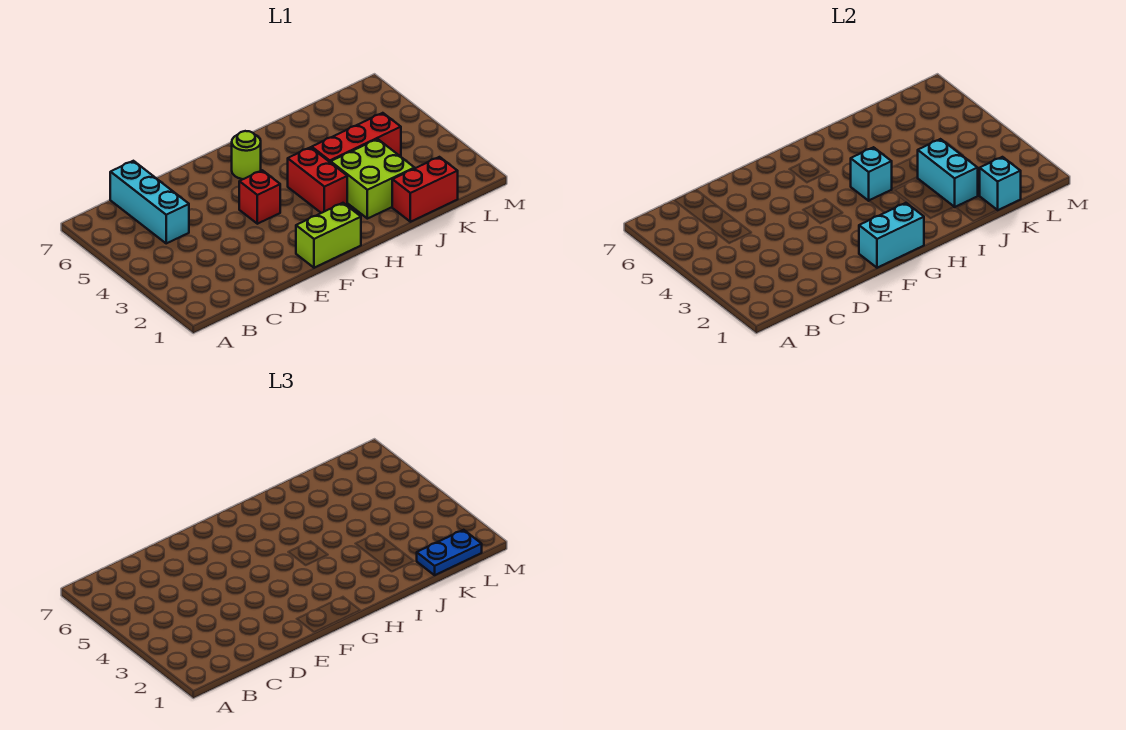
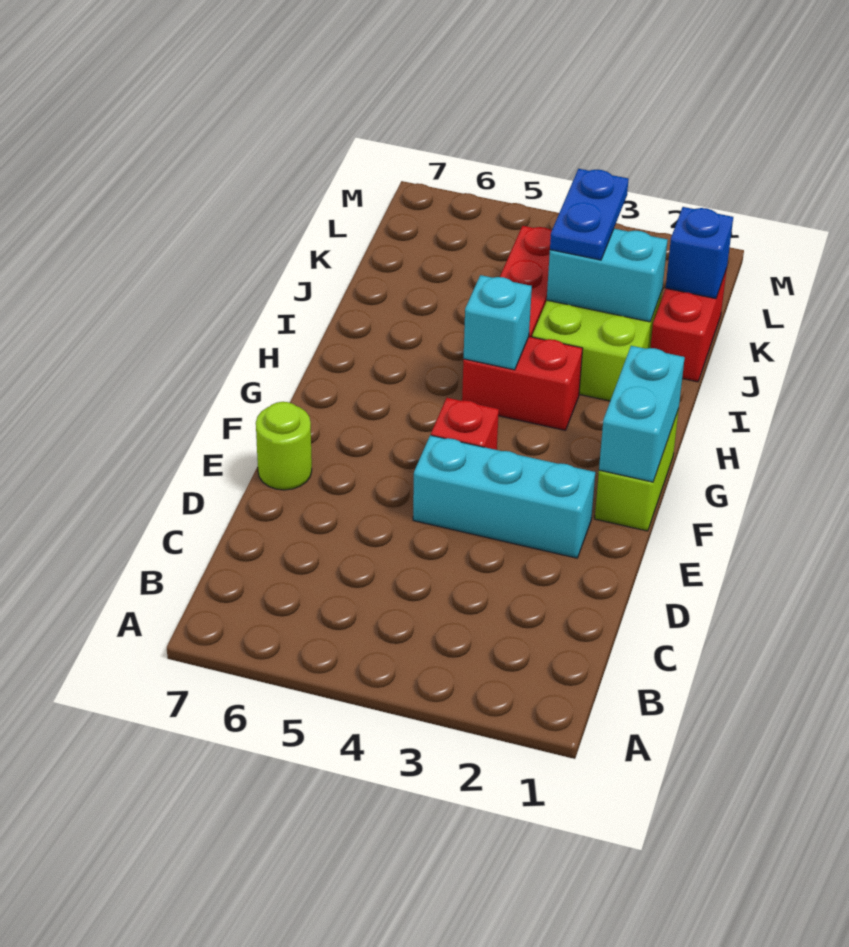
cyan 1x3 brick [110,161,189,243] -> cyan 1x3 brick moved to [413,435,595,558]
lime 1x1 round brick [232,131,261,179] -> lime 1x1 round brick moved to [256,402,312,490]
cyan 1x1 brick [980,157,1021,210] -> blue 1x1 brick [666,207,733,299]
blue 1x2 plate [417,530,482,575] -> blue 1x2 plate moved to [550,169,629,260]

